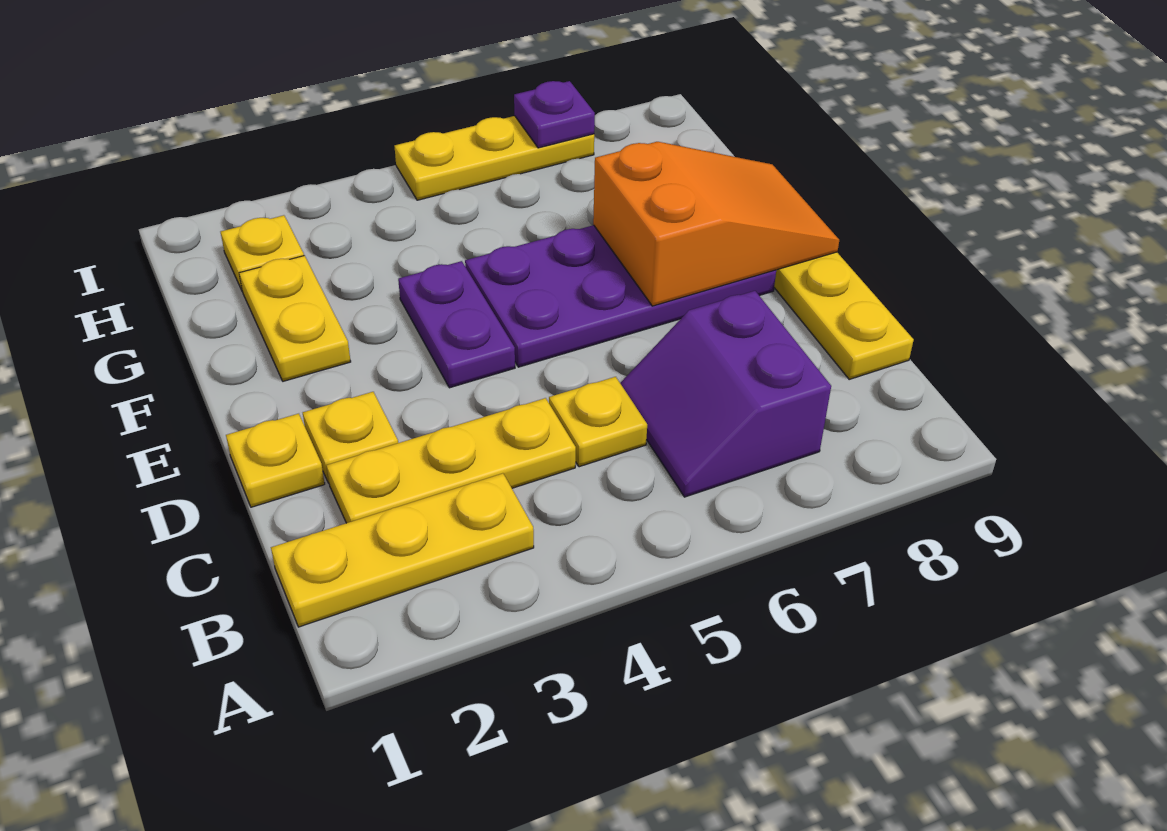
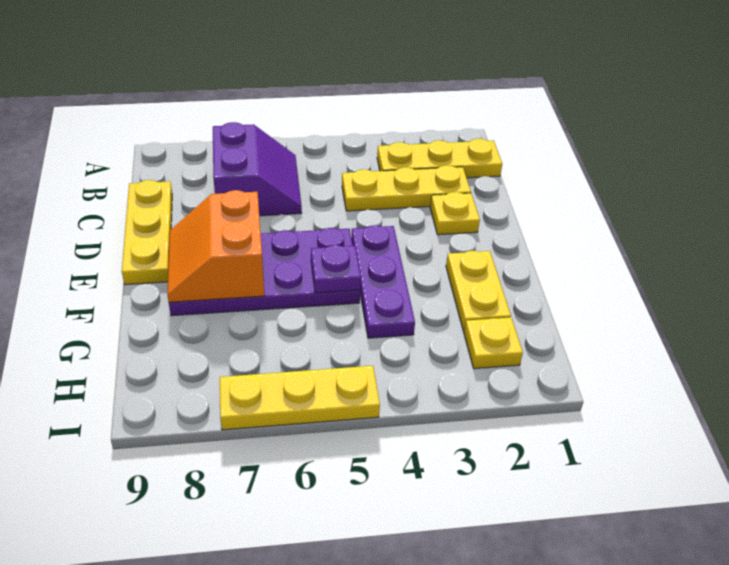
yellow 1x1 plate [549,377,647,467] -> none
yellow 1x1 plate [226,414,325,507] -> none
purple 1x2 plate [398,261,515,388] -> purple 1x3 plate [351,225,415,338]
orange 2x3 slope [593,142,839,306] -> orange 2x2 slope [167,190,264,302]
purple 1x1 plate [514,81,595,148] -> purple 1x1 plate moved to [311,245,361,293]

